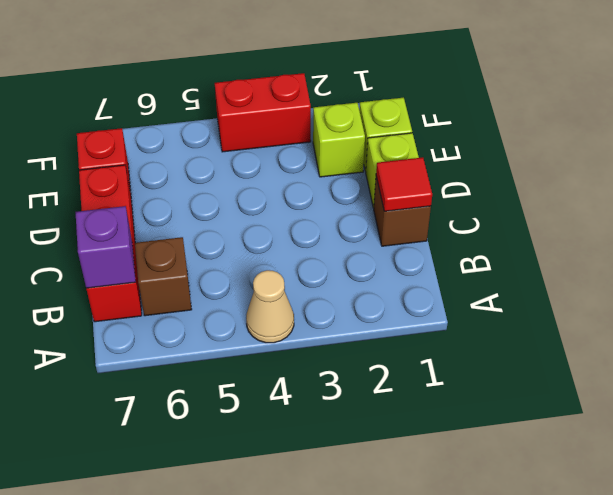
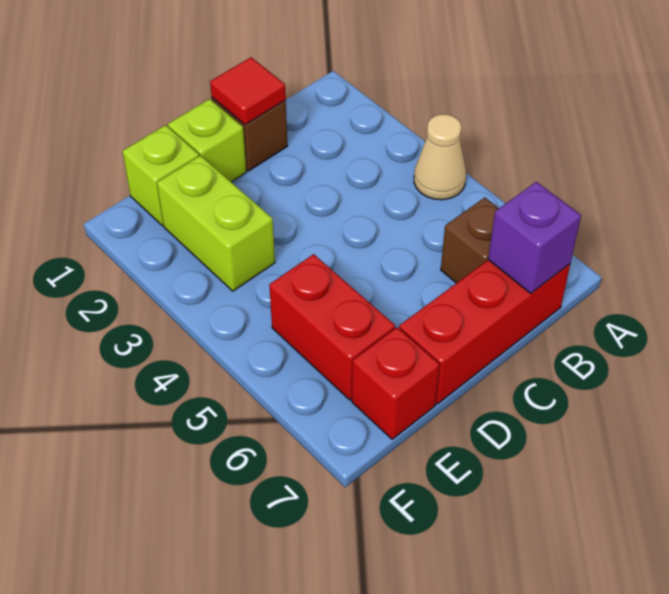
lime 1x1 brick [313,103,365,177] -> lime 1x2 brick [157,156,275,291]
red 1x2 brick [215,73,311,152] -> red 1x2 brick moved to [269,254,395,400]

